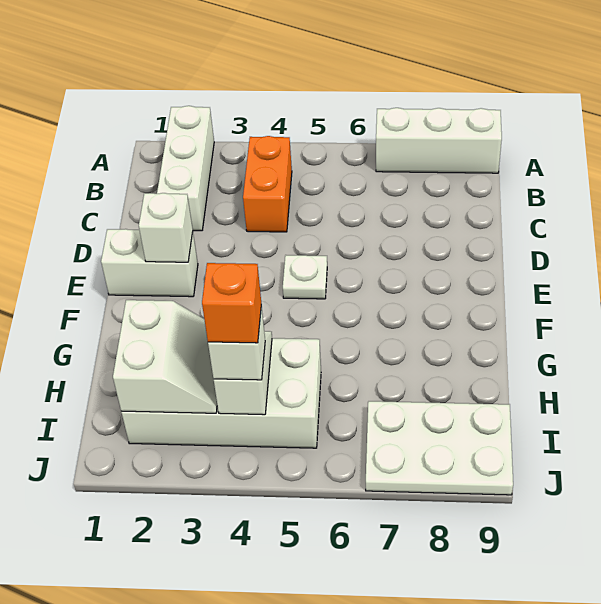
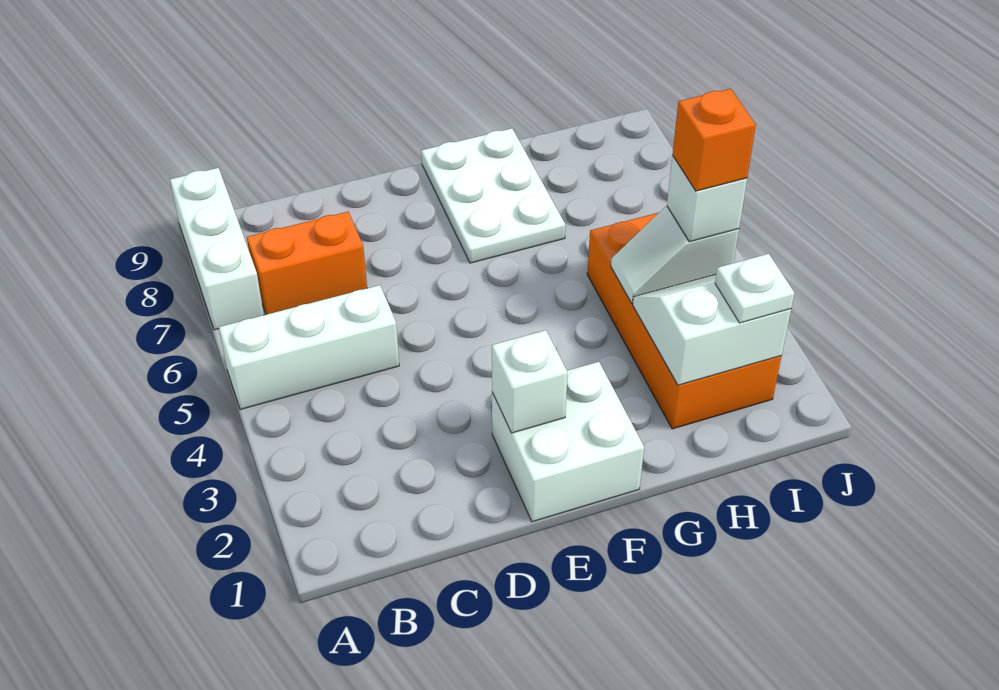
white 1x3 brick [157,106,214,231] -> white 1x3 brick moved to [219,285,399,409]
orange 1x2 brick [243,136,292,232] -> orange 1x2 brick moved to [247,212,367,314]
white 1x2 brick [101,229,198,297] -> white 2x2 brick [492,362,644,522]
white 1x1 plate [283,255,327,299] -> white 1x1 plate moved to [715,254,794,323]
white 2x4 brick [121,338,321,448] -> orange 2x4 brick [587,213,782,429]
white 2x3 plate [366,401,513,495] -> white 2x3 plate moved to [421,128,565,263]

